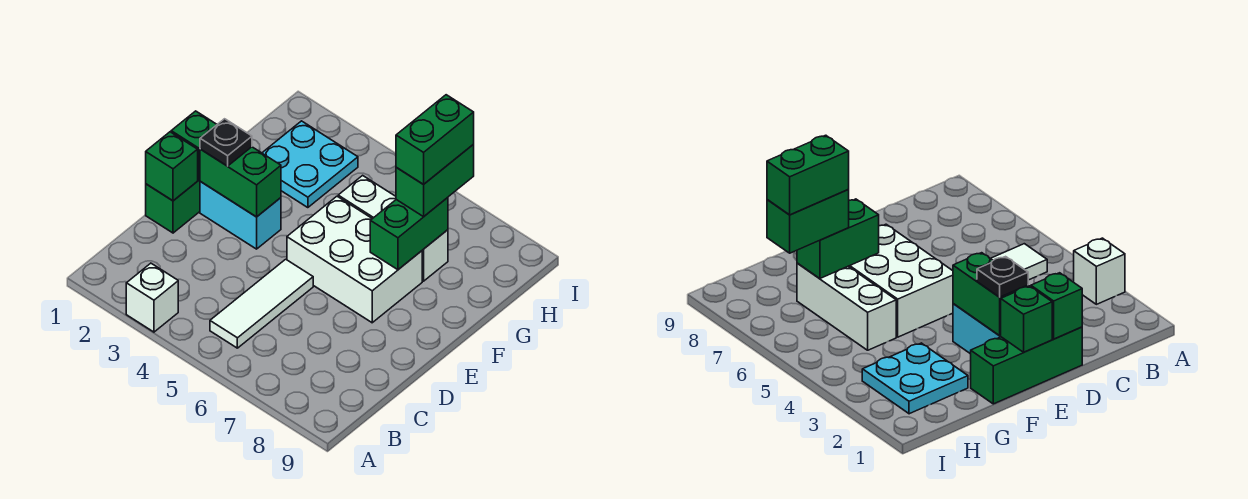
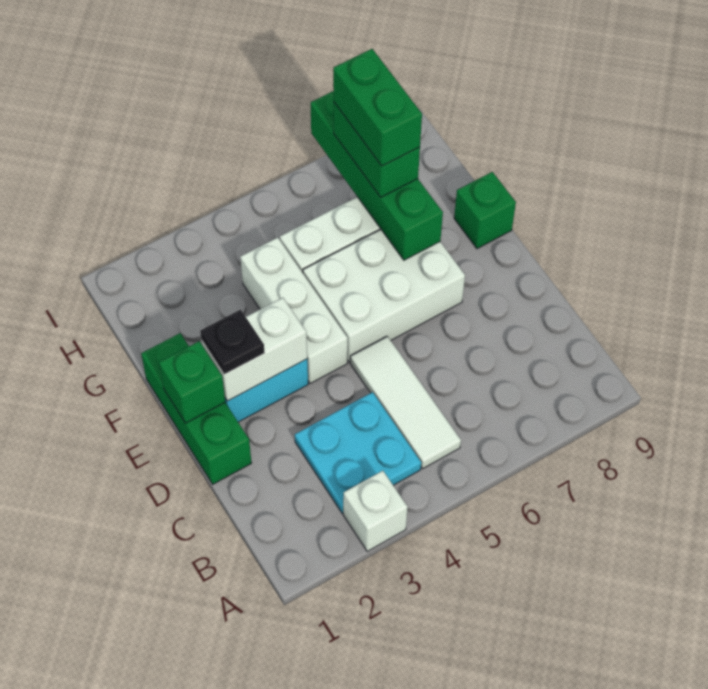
green 1x1 brick [146,132,198,201] -> green 1x1 brick moved to [454,172,516,249]
green 1x2 brick [200,147,281,217] -> white 1x2 brick [202,298,307,401]
none -> white 1x3 brick [240,237,348,384]
green 1x2 brick [370,198,448,270] -> green 1x4 brick [311,91,443,260]
cyan 2x2 plate [262,121,358,208] -> cyan 2x2 plate moved to [295,392,421,514]

